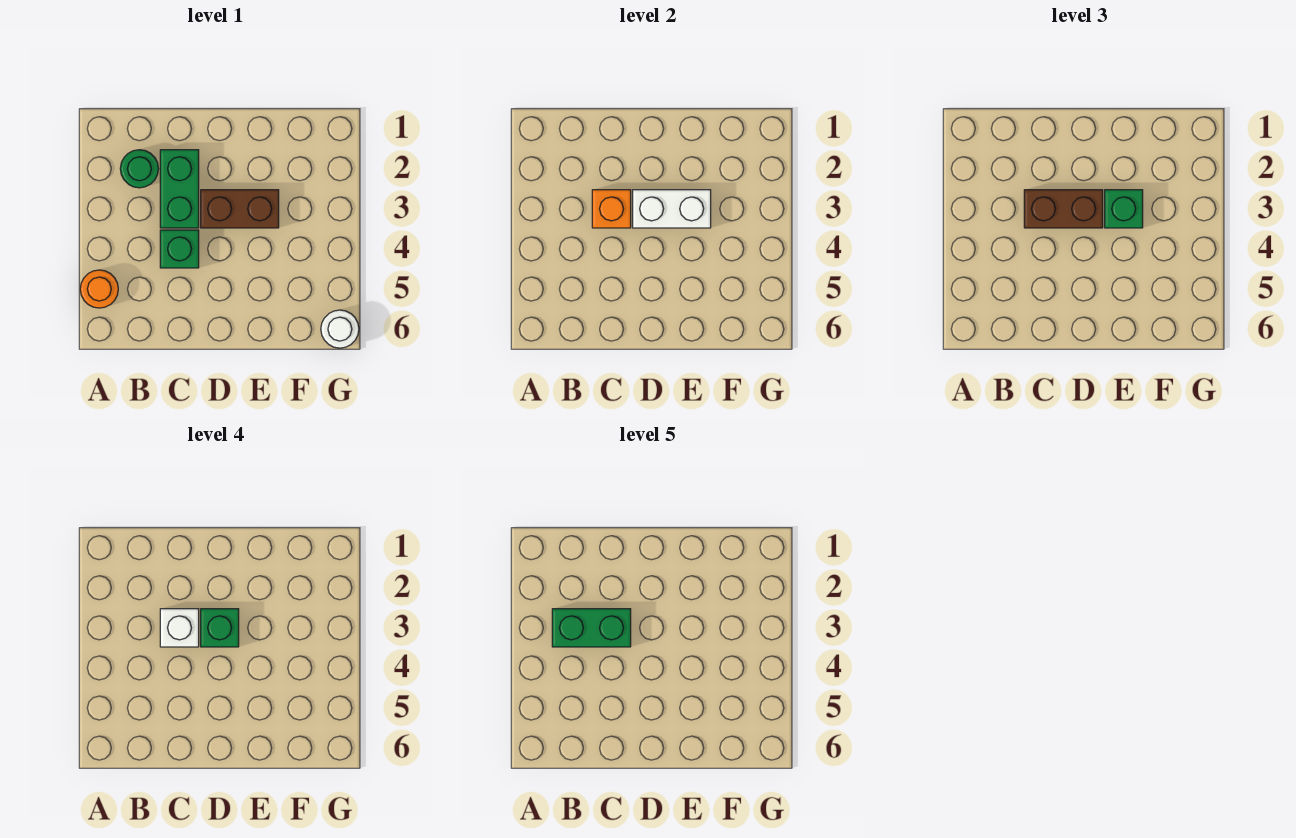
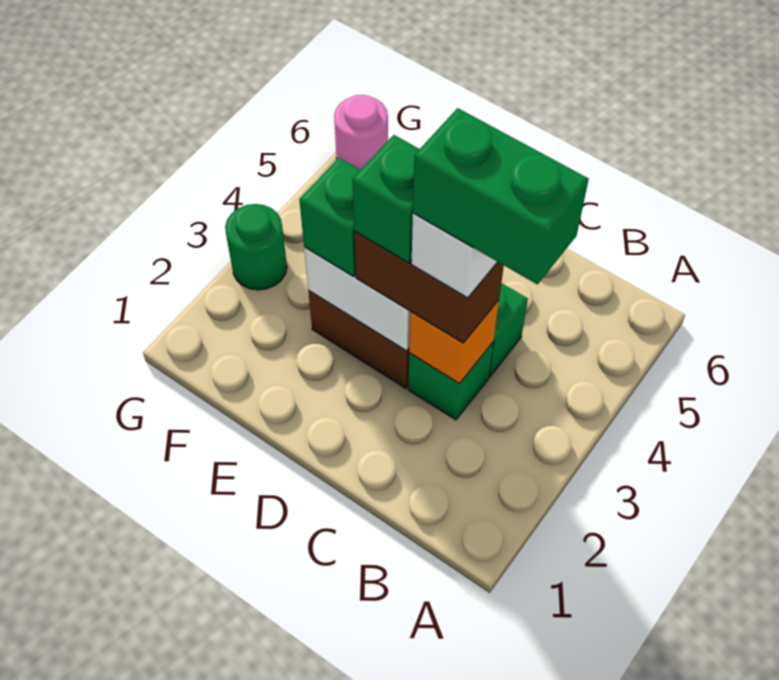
orange 1x1 round brick [80,270,118,308] -> none
green 1x1 round brick [120,150,158,188] -> green 1x1 round brick moved to [225,204,287,290]
green 1x2 brick [160,150,199,228] -> green 1x1 brick [408,343,493,420]
white 1x1 round brick [321,310,359,348] -> pink 1x1 round brick [334,95,388,170]

